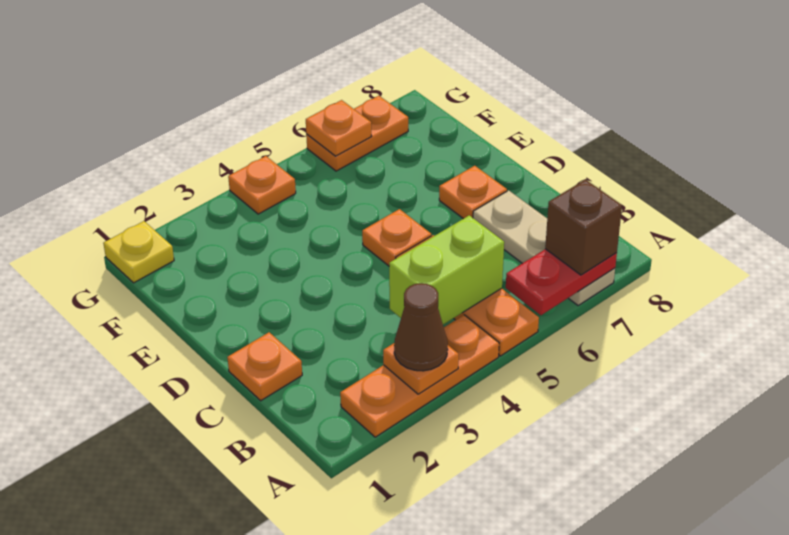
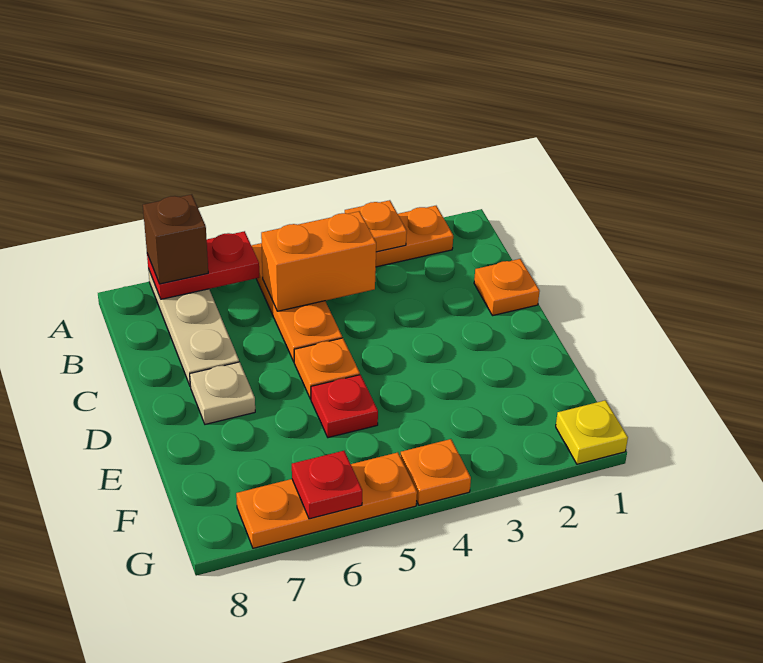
brown 1x1 cone [394,283,448,371] -> none
lime 1x2 brick [389,215,504,325] -> orange 1x2 brick [261,211,376,311]
orange 1x1 plate [439,166,507,219] -> tan 1x1 plate [190,362,255,424]
none -> red 1x1 plate [311,375,378,438]
orange 1x2 plate [306,96,408,171] -> orange 1x3 plate [236,452,417,548]
orange 1x1 plate [306,100,372,156] -> red 1x1 plate [292,451,362,519]

